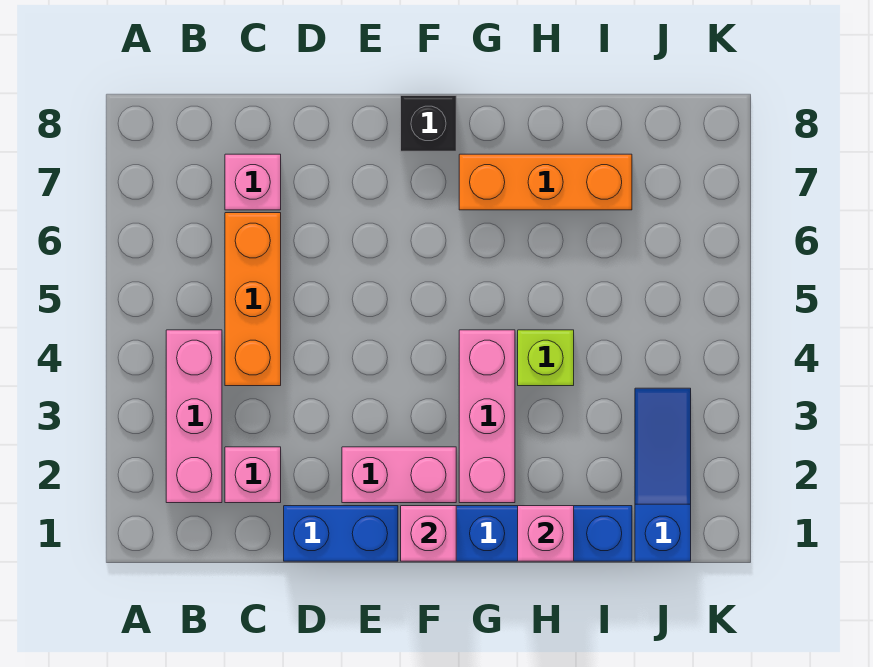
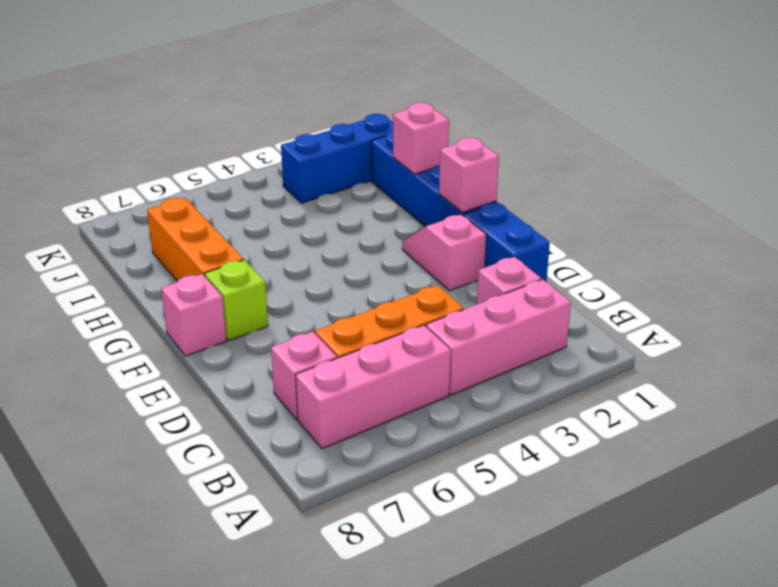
pink 1x2 brick [342,447,456,503] -> pink 1x2 slope [402,214,486,291]
black 1x1 brick [401,96,456,151] -> pink 1x1 brick [161,274,226,356]
pink 1x3 brick [459,330,515,503] -> pink 1x3 brick moved to [295,325,451,449]
lime 1x1 brick [518,330,574,386] -> lime 1x1 brick moved to [205,260,268,341]
blue 1x3 slope [635,388,691,561] -> blue 1x3 brick [281,114,393,203]

